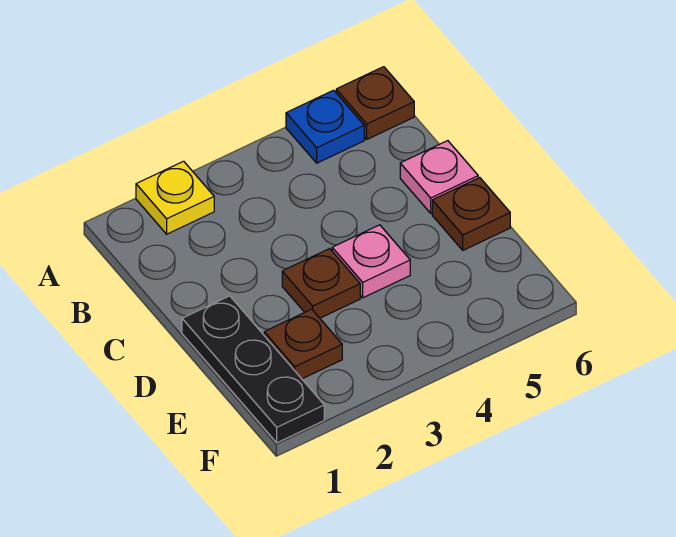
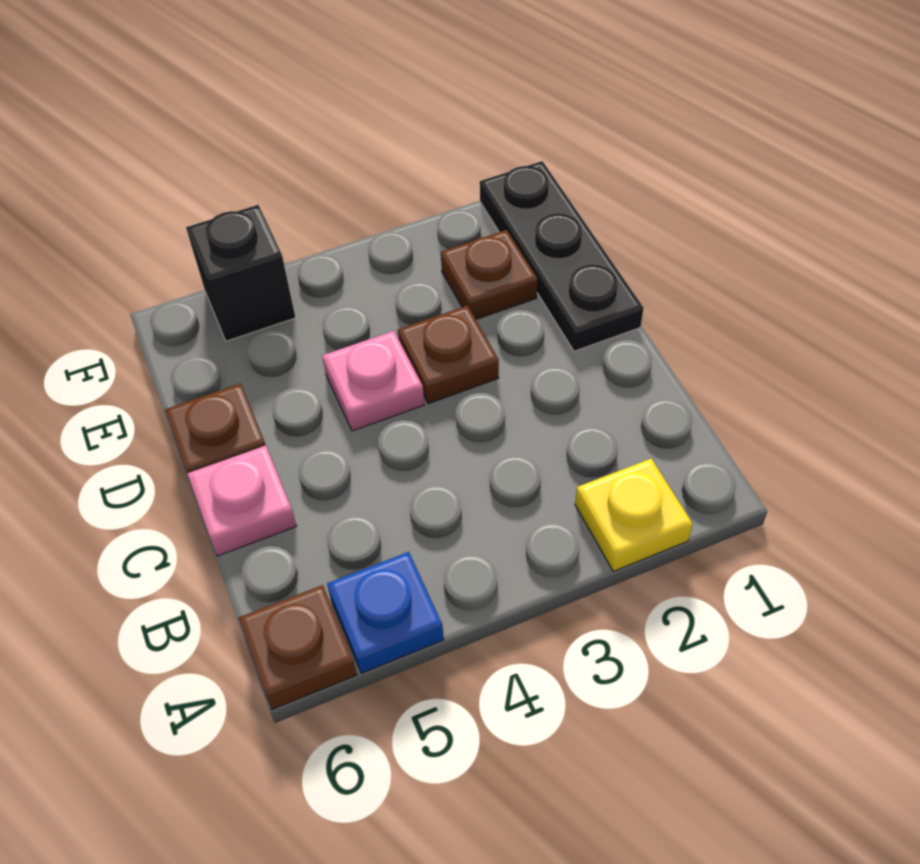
none -> black 1x1 brick [186,205,296,341]

